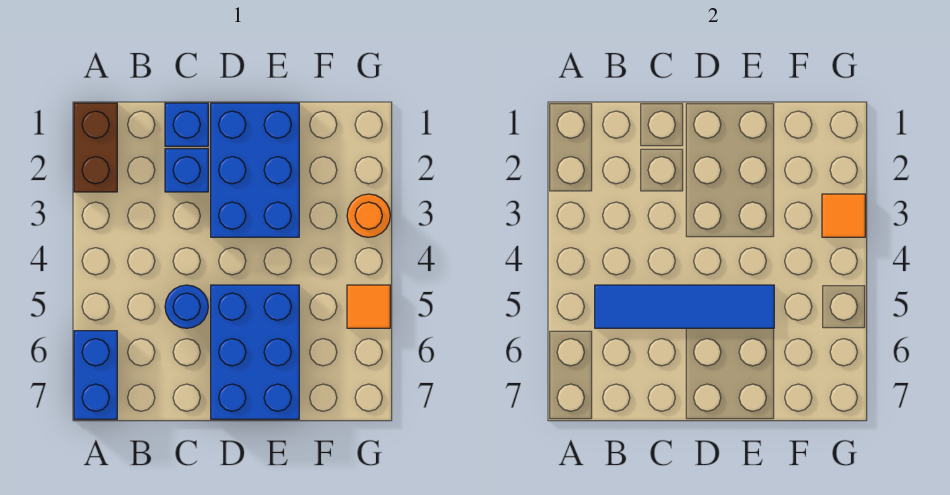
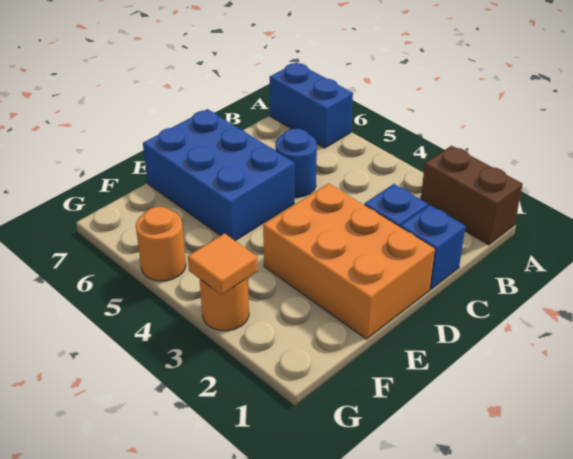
blue 1x4 tile [595,285,774,328] -> none
blue 2x3 brick [211,103,299,237] -> orange 2x3 brick [263,184,435,339]
orange 1x1 tile [347,285,390,328] -> orange 1x1 round brick [136,207,186,281]

